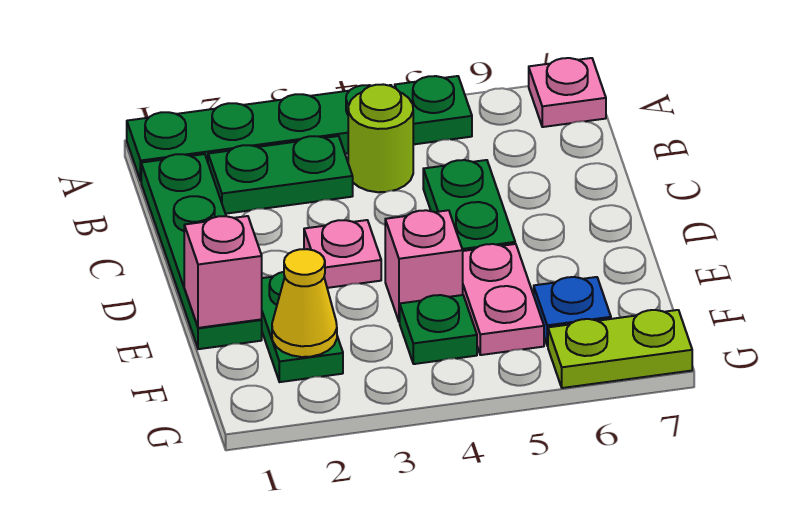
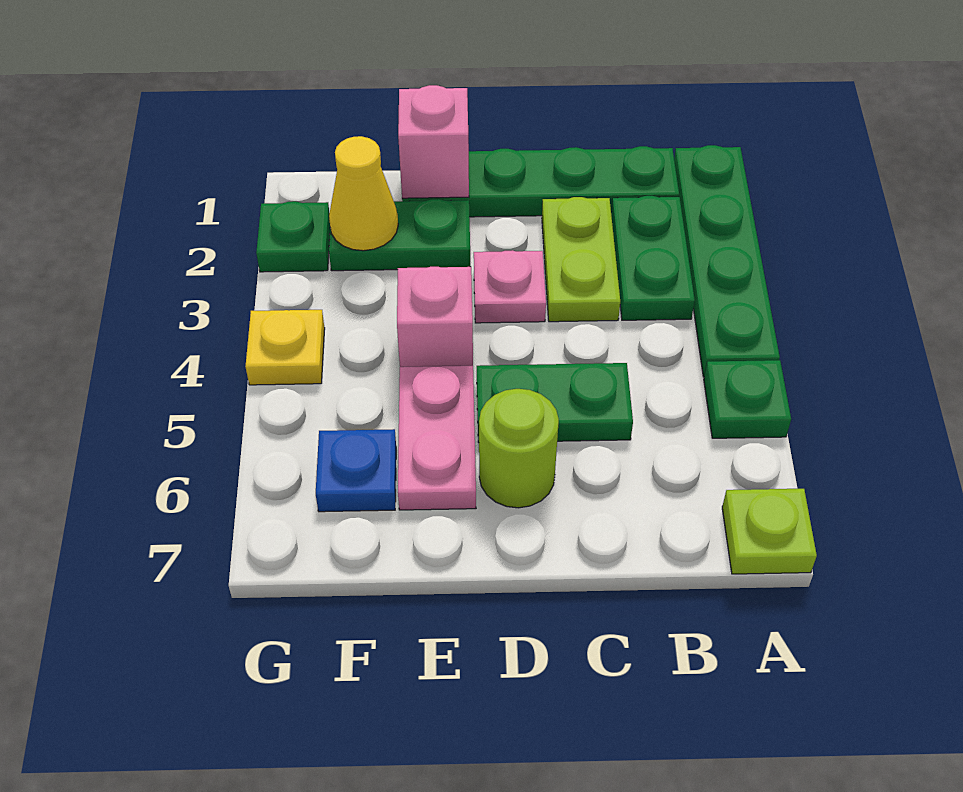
pink 1x1 plate [529,58,606,127] -> lime 1x1 plate [722,489,817,574]
lime 1x1 round brick [348,84,413,192] -> lime 1x1 round brick moved to [479,389,559,508]
pink 1x2 plate [463,244,544,355] -> pink 1x2 plate turned to [398,366,476,510]
green 1x1 plate [400,295,477,364] -> green 1x1 plate moved to [256,201,330,272]
none -> yellow 1x1 plate [245,310,325,385]
lime 1x2 plate [548,310,692,388] -> lime 1x2 plate moved to [542,197,620,322]

